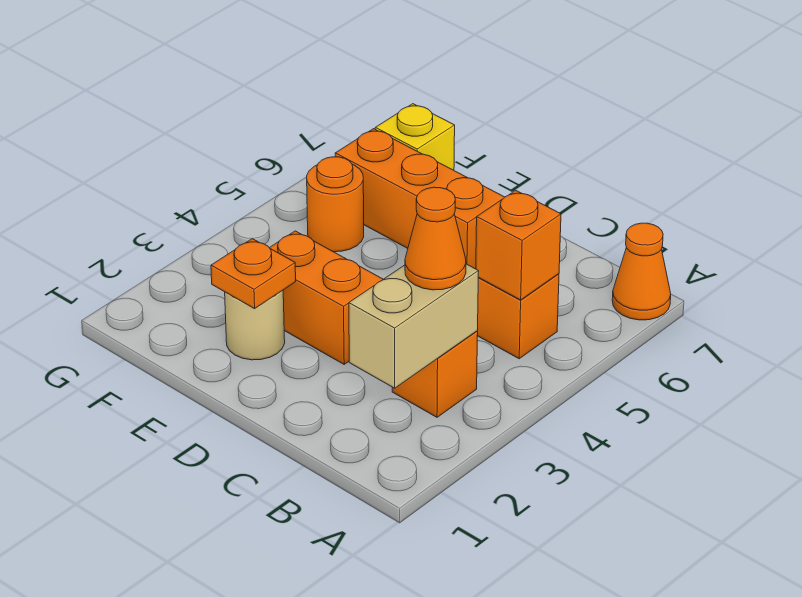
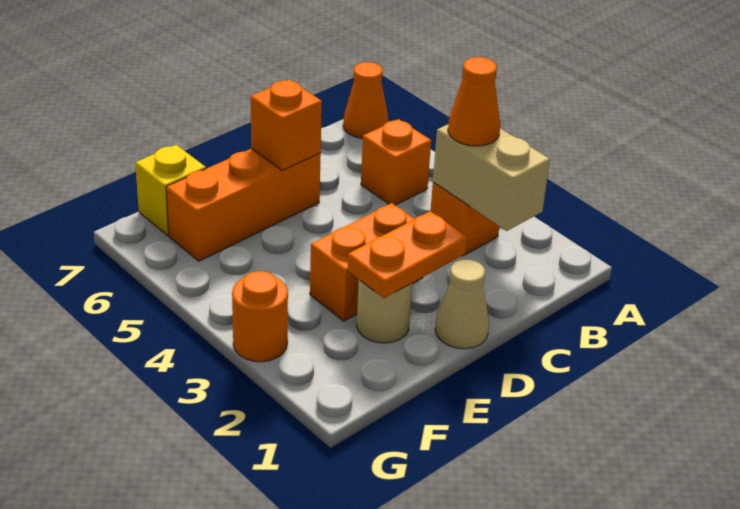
orange 1x1 brick [476,190,561,300] -> orange 1x1 brick moved to [251,80,322,170]
none -> tan 1x1 cone [435,260,489,349]
orange 1x1 plate [211,239,296,309] -> orange 1x2 plate [348,211,467,298]
orange 1x1 round brick [307,157,364,252] -> orange 1x1 round brick moved to [232,271,288,362]

